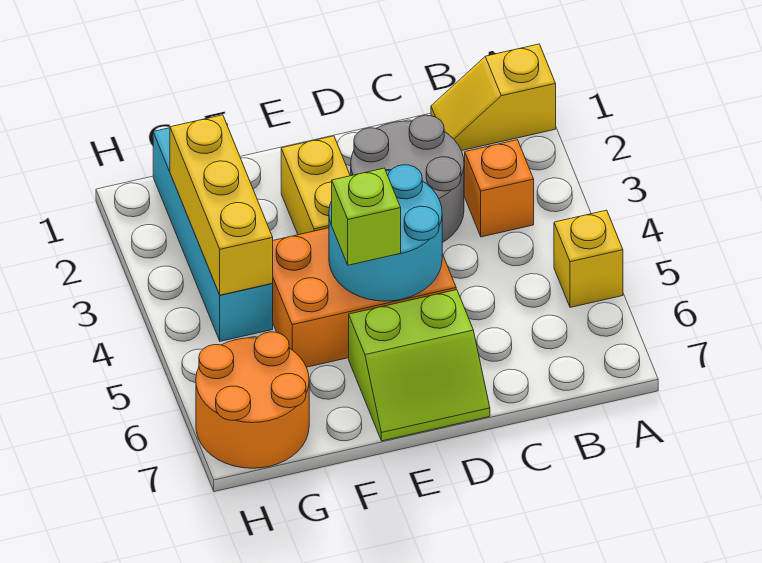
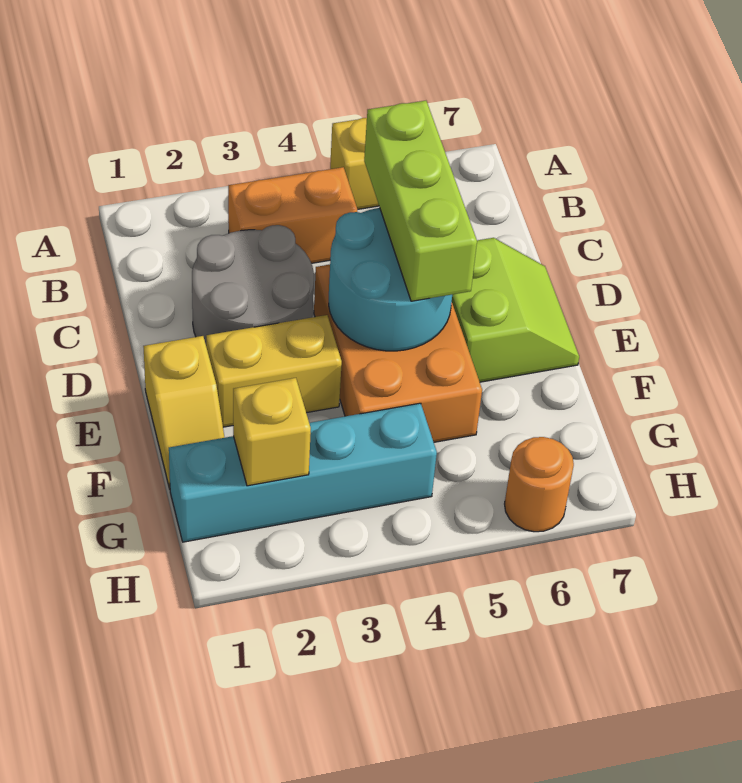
yellow 1x2 slope [431,44,556,151] -> yellow 1x2 slope moved to [143,336,225,489]
orange 1x1 brick [465,140,534,237] -> orange 1x2 brick [228,167,358,263]
lime 1x1 brick [332,168,401,265] -> lime 1x3 brick [364,101,477,301]
yellow 1x3 brick [170,115,273,295] -> yellow 1x1 brick [233,378,311,486]
orange 2x2 round brick [196,332,309,468] -> orange 1x1 round brick [505,437,574,532]

